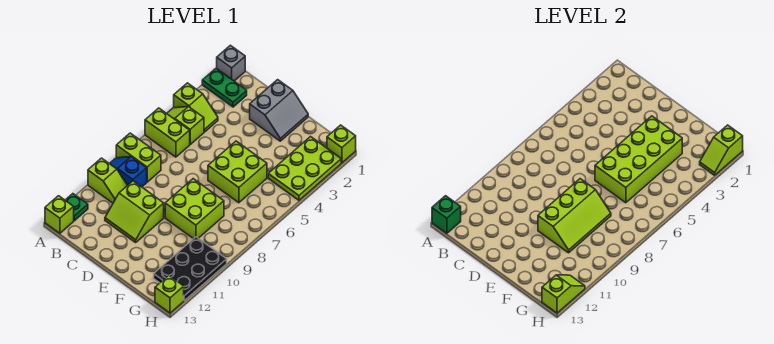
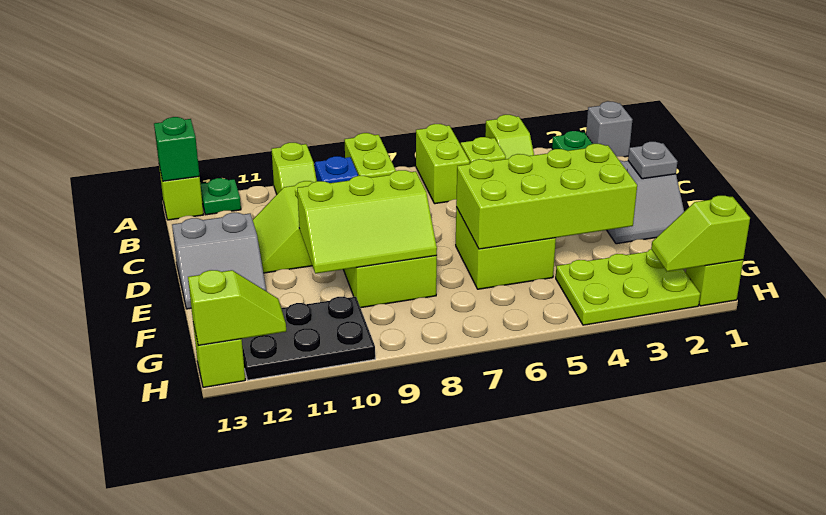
none -> grey 1x1 plate [628,142,678,179]
none -> grey 2x2 slope [172,213,266,309]

